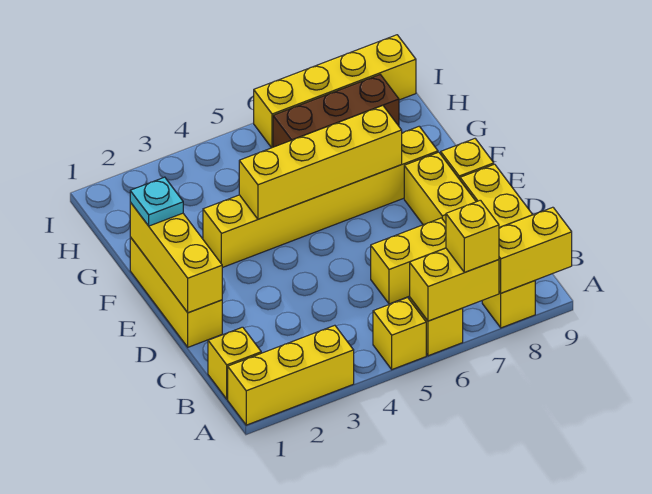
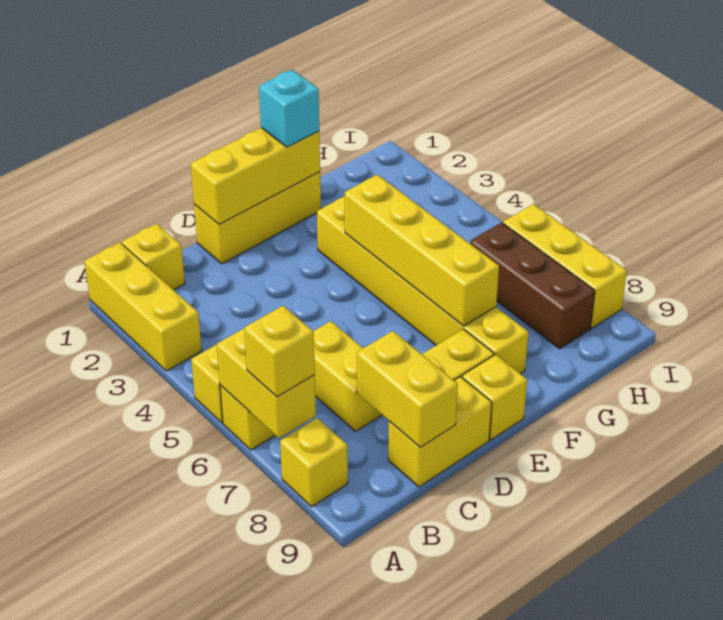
yellow 1x2 brick [499,207,572,293] -> yellow 1x2 brick moved to [357,331,458,447]
cyan 1x1 plate [130,177,183,226] -> cyan 1x1 brick [259,70,319,147]
yellow 1x4 brick [254,35,416,148] -> yellow 1x3 brick [503,204,627,328]

